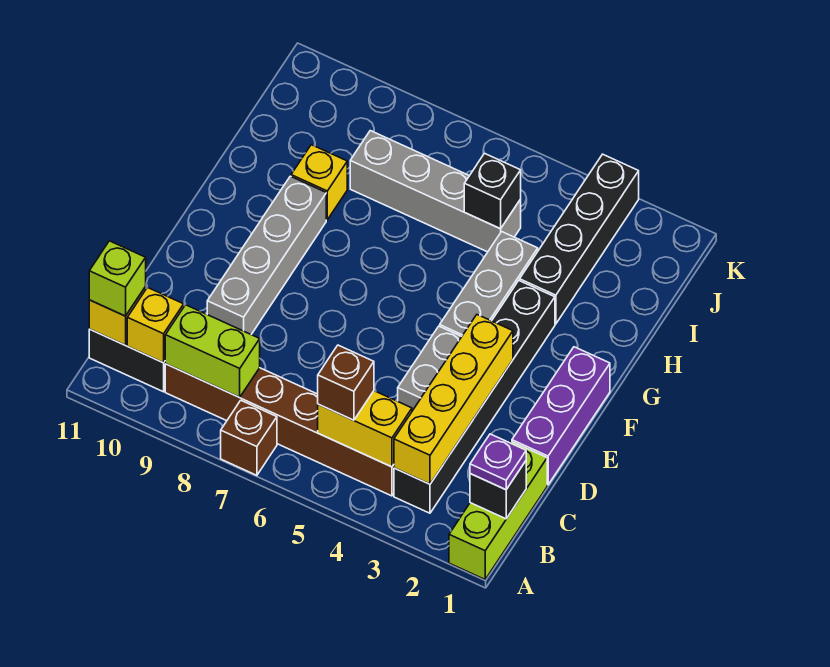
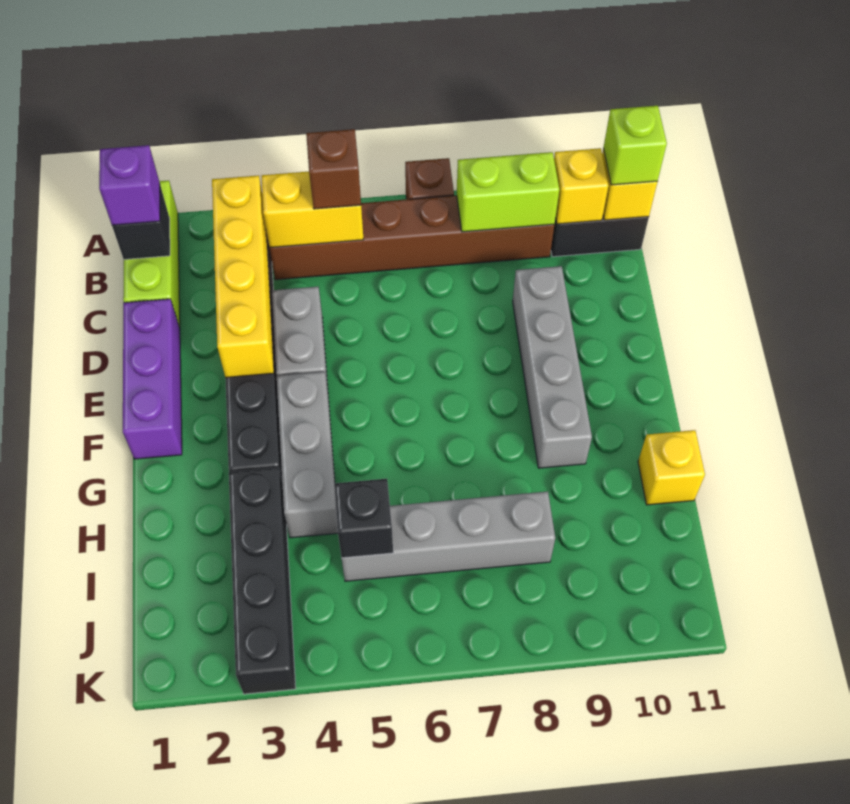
purple 1x1 plate [470,434,526,490] -> purple 1x1 brick [99,145,160,225]
yellow 1x1 brick [291,145,347,220] -> yellow 1x1 brick moved to [638,430,705,505]

